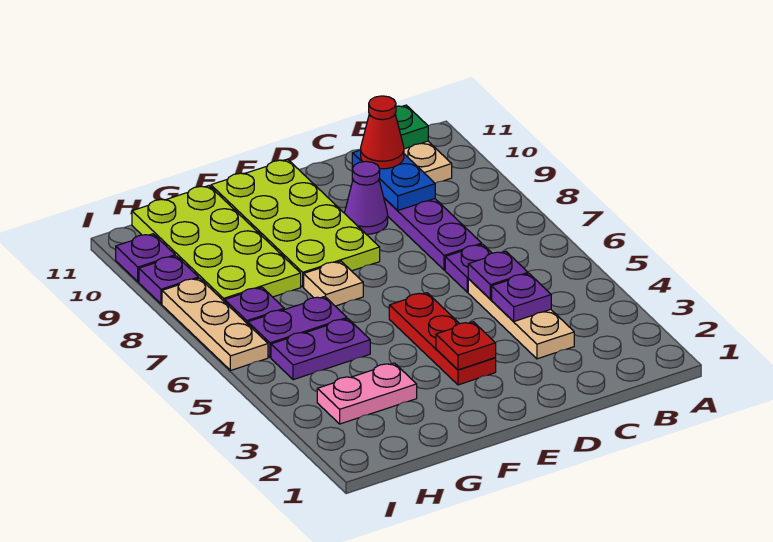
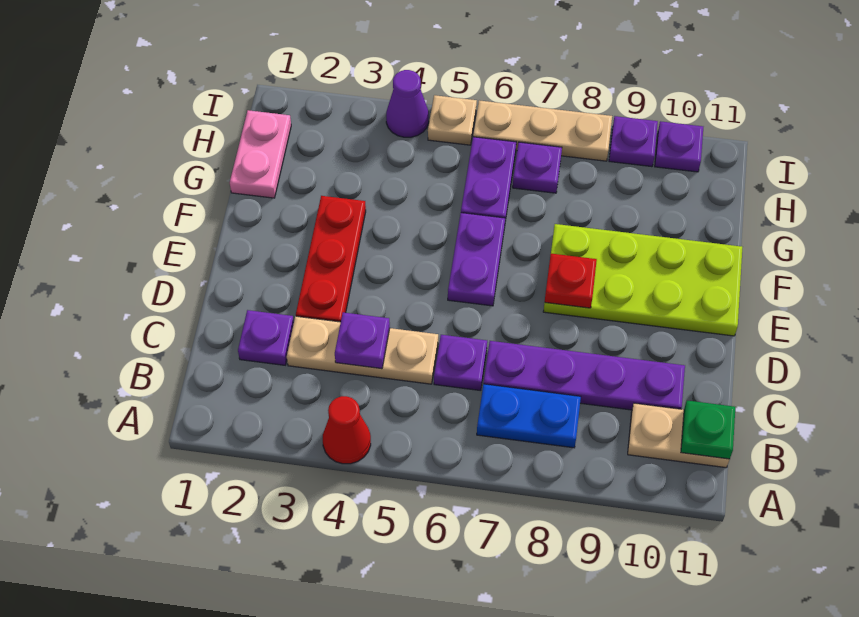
purple 1x1 plate [468,251,528,299] -> purple 1x1 plate moved to [238,310,294,365]
blue 1x2 plate [352,150,435,210] -> blue 1x2 plate moved to [477,384,581,448]
red 1x1 cone [361,96,404,169] -> red 1x1 cone moved to [323,396,371,464]
purple 1x1 cone [345,161,388,234] -> purple 1x1 cone moved to [386,70,429,137]
red 1x3 plate [389,293,496,385] -> red 1x3 plate turned to [296,196,366,322]
red 1x1 plate [436,322,496,370] -> red 1x1 plate moved to [545,254,597,308]
tan 1x1 plate [304,261,363,306] -> tan 1x1 plate moved to [428,95,477,145]
pink 1x2 plate [317,363,417,424] -> pink 1x2 plate moved to [230,110,291,198]
purple 1x2 plate [271,319,370,380] -> purple 1x2 plate moved to [448,213,505,306]
lime 2x4 plate [132,186,301,302] -> none

